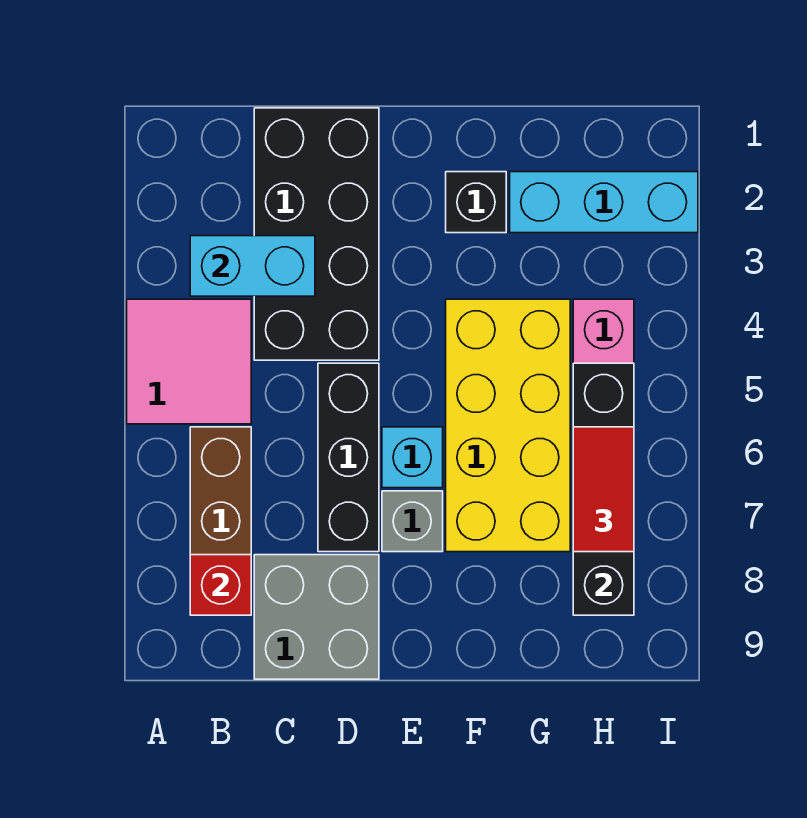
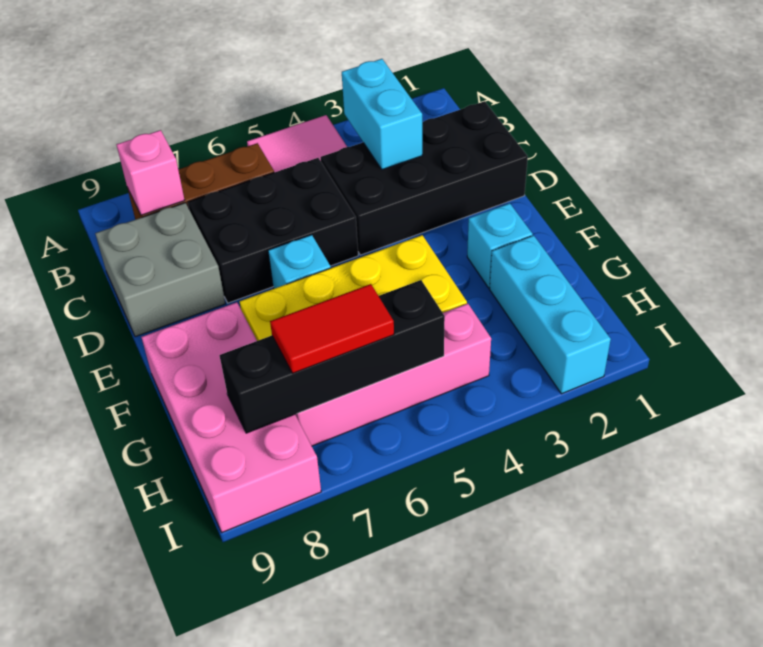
red 1x1 brick [190,555,251,615] -> pink 1x1 brick [116,130,185,215]
black 1x3 brick [318,363,379,552] -> black 2x3 brick [188,158,358,303]
grey 1x1 brick [382,491,443,552] -> none
black 1x1 brick [446,172,506,233] -> cyan 1x1 brick [467,203,532,288]
none -> pink 2x4 brick [141,302,321,532]

